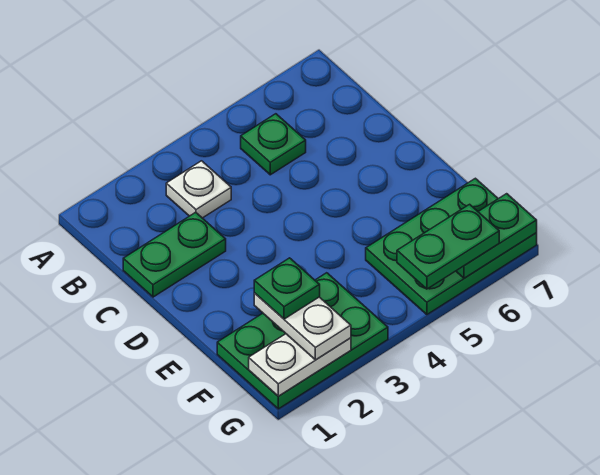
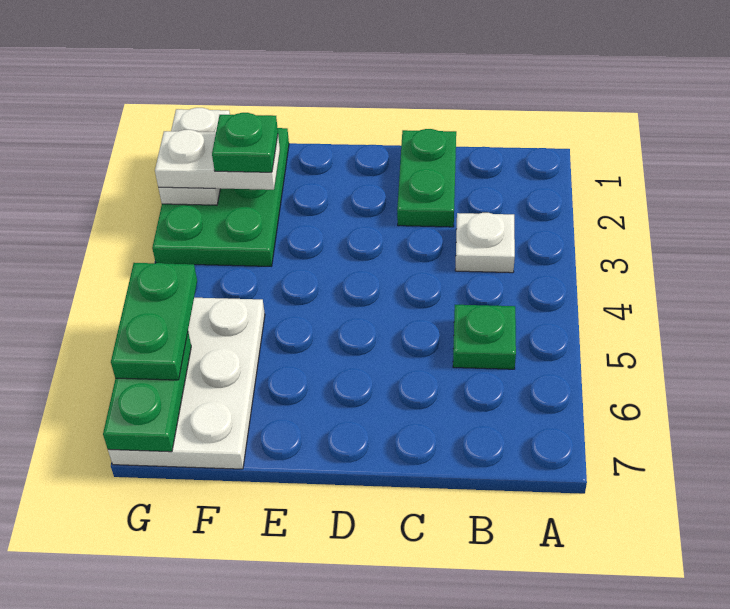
green 2x3 plate [366,178,537,315] -> white 2x3 plate [108,298,265,469]

